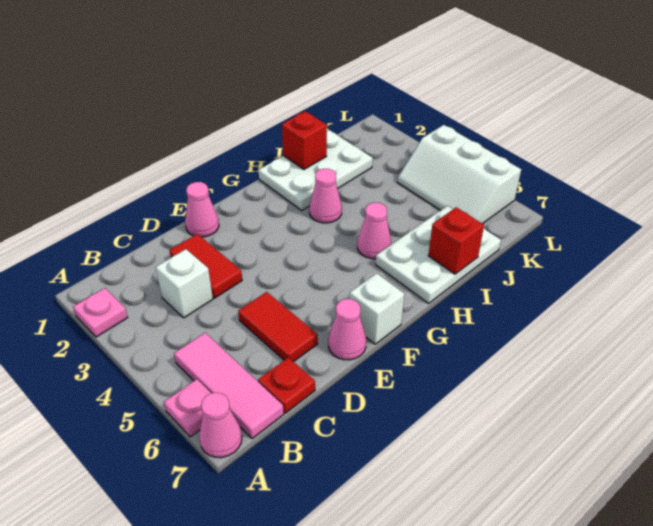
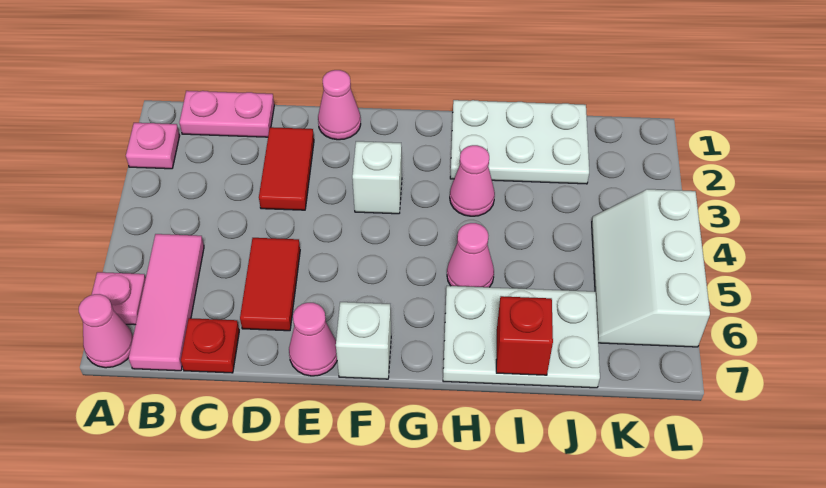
none -> pink 1x2 plate [179,91,274,137]
white 1x1 brick [156,249,213,318] -> white 1x1 brick moved to [352,141,402,214]
red 1x1 brick [282,111,327,169] -> none

